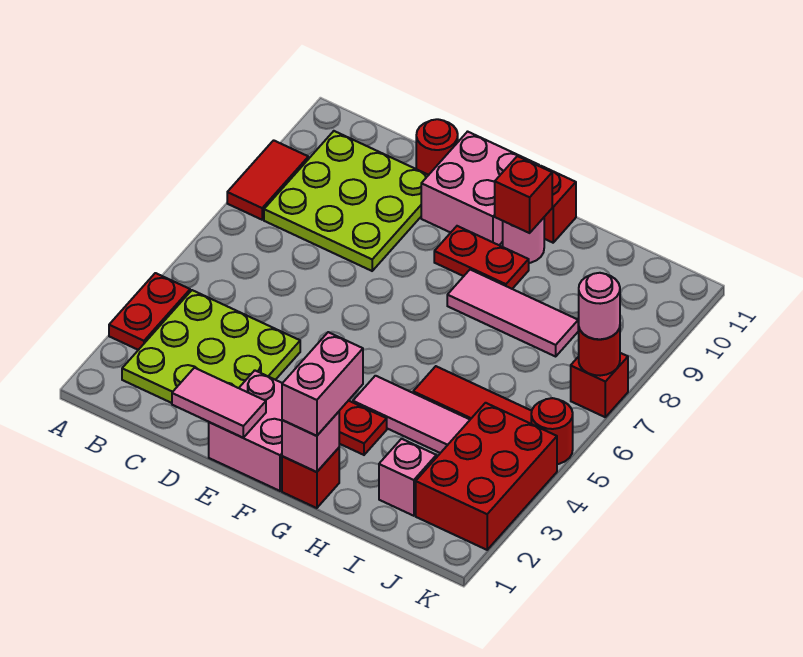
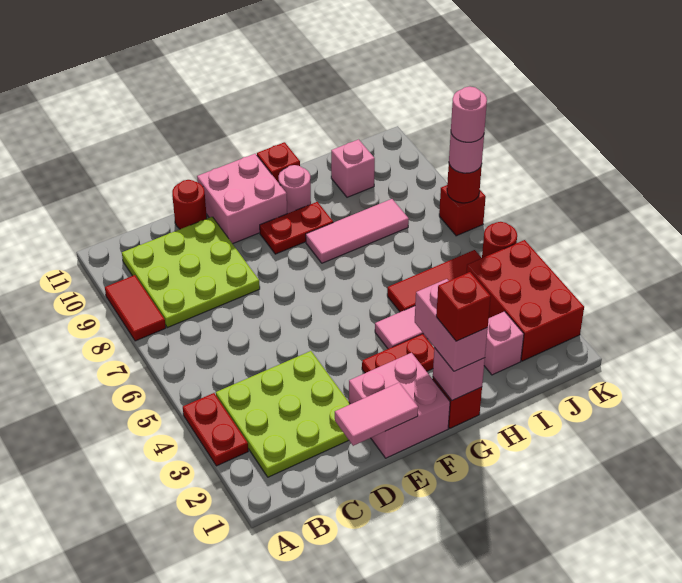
red 1x1 brick [495,156,552,233] -> red 1x1 brick moved to [436,272,491,341]
none -> pink 1x1 brick [331,139,375,197]
none -> pink 1x1 round brick [451,87,487,142]

